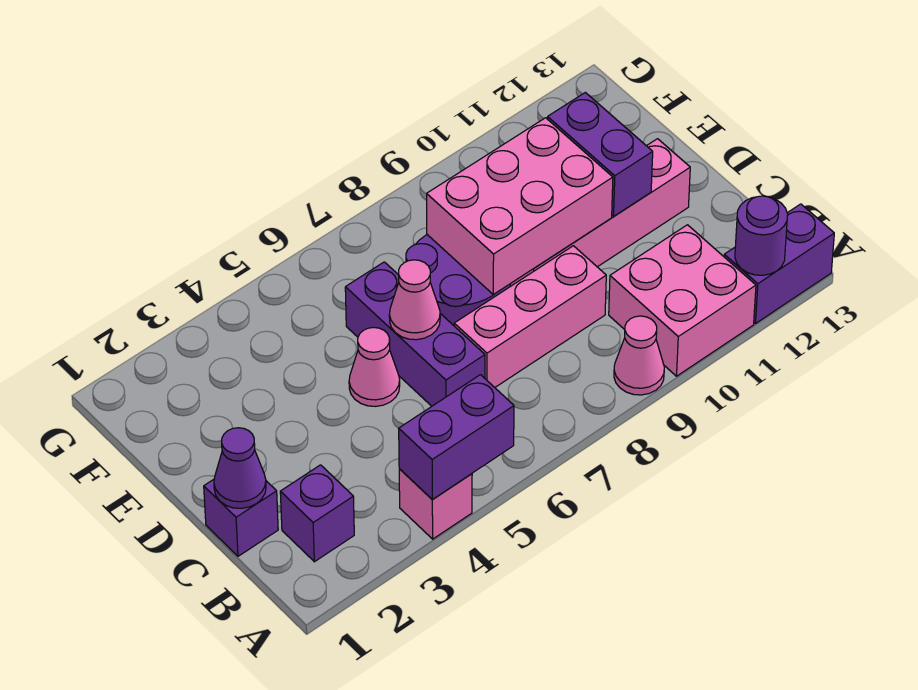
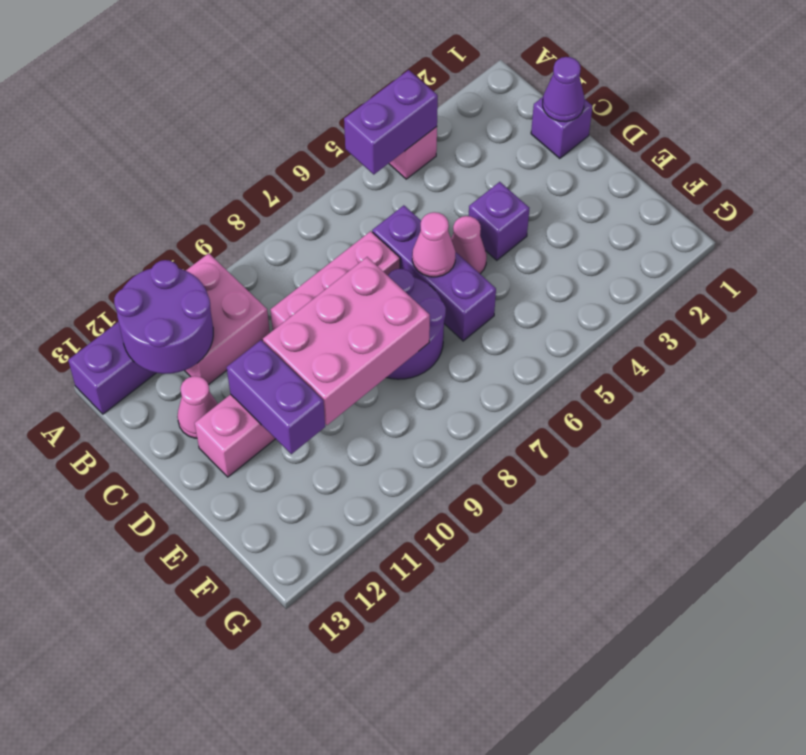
pink 1x1 cone [614,316,664,395] -> pink 1x1 cone moved to [177,376,218,438]
purple 1x1 round brick [735,196,788,275] -> purple 2x2 round brick [114,260,213,374]
purple 1x1 brick [280,465,354,562] -> purple 1x1 brick moved to [469,182,529,260]

